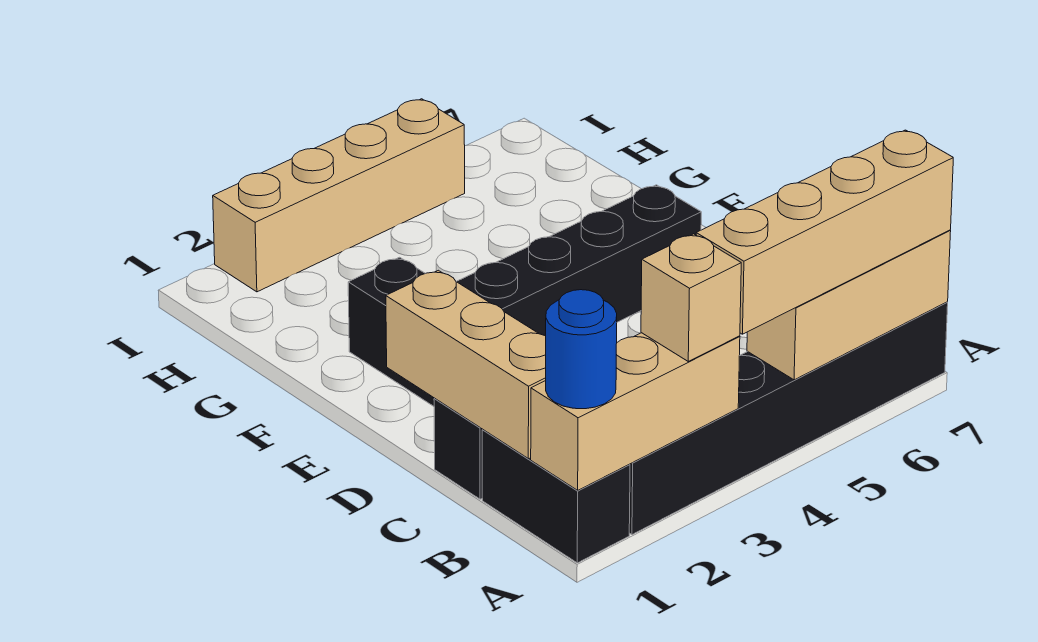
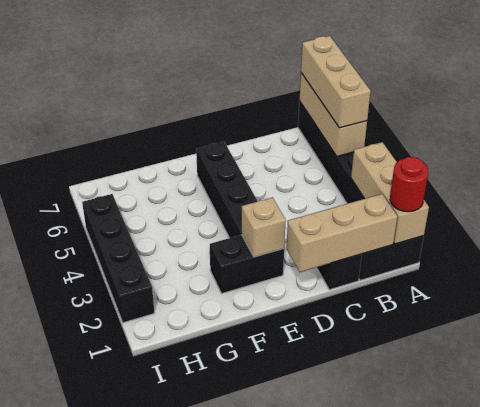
blue 1x1 round brick [546,290,617,409] -> red 1x1 round brick [390,157,428,212]
tan 1x1 brick [641,234,741,361] -> tan 1x1 brick moved to [242,198,286,257]
tan 1x4 brick [696,130,953,334] -> tan 1x3 brick [301,36,371,128]
tan 1x4 brick [213,99,465,292] -> black 1x4 brick [82,194,154,323]

